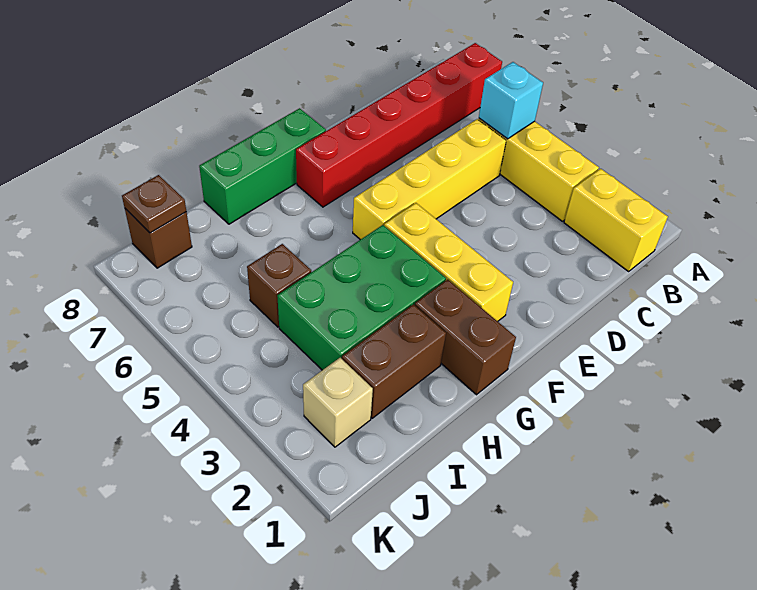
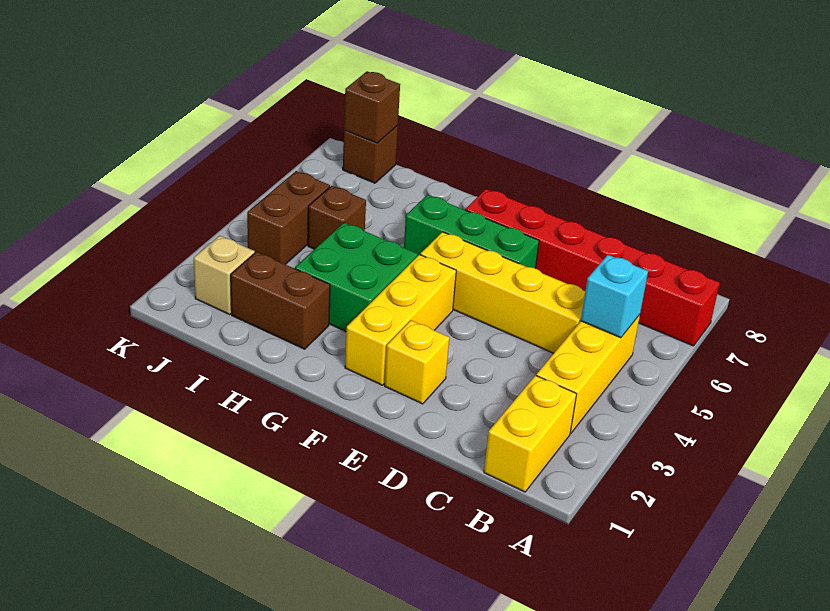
none -> yellow 1x1 brick [385,320,449,404]
green 1x3 brick [199,108,326,224] -> green 1x3 brick moved to [404,195,539,268]
brown 1x2 brick [415,280,516,395] -> brown 1x2 brick moved to [247,171,330,264]
green 2x3 brick [277,225,446,370] -> green 2x2 brick [295,223,418,331]
brown 1x1 plate [122,175,186,233] -> brown 1x1 brick [344,71,400,143]

